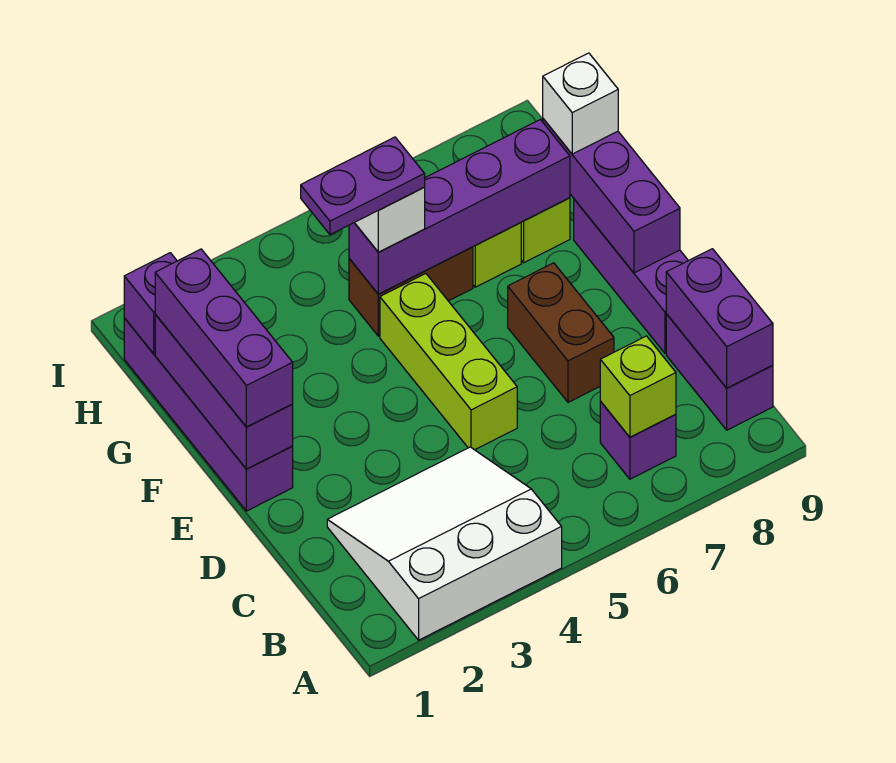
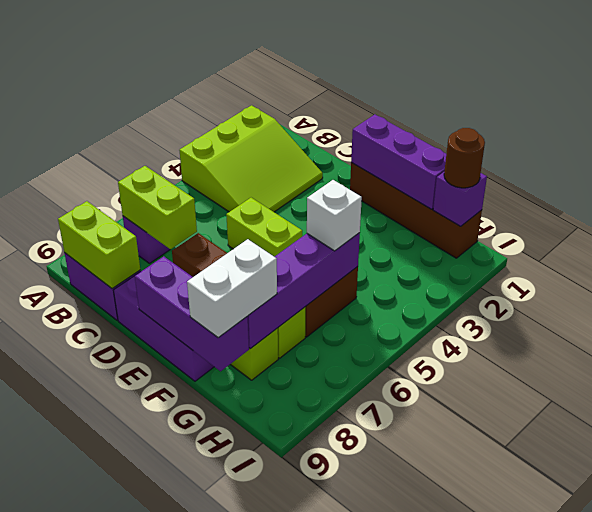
white 3x3 slope [327,447,562,640] -> lime 3x3 slope [179,105,323,212]
lime 1x1 brick [600,336,676,437] -> lime 1x2 brick [118,166,197,249]
purple 1x2 brick [666,249,773,388] -> lime 1x2 brick [58,201,140,289]
lime 1x3 brick [380,274,517,450] -> lime 1x2 brick [226,198,302,257]
purple 1x4 brick [124,318,293,511] -> brown 1x4 brick [350,163,482,258]
purple 1x3 brick [155,249,293,427] -> none
purple 1x2 plate [301,137,425,235] -> none
white 1x1 brick [543,53,618,154] -> white 1x2 brick [187,239,277,338]
none -> brown 1x1 round brick [444,128,485,188]

